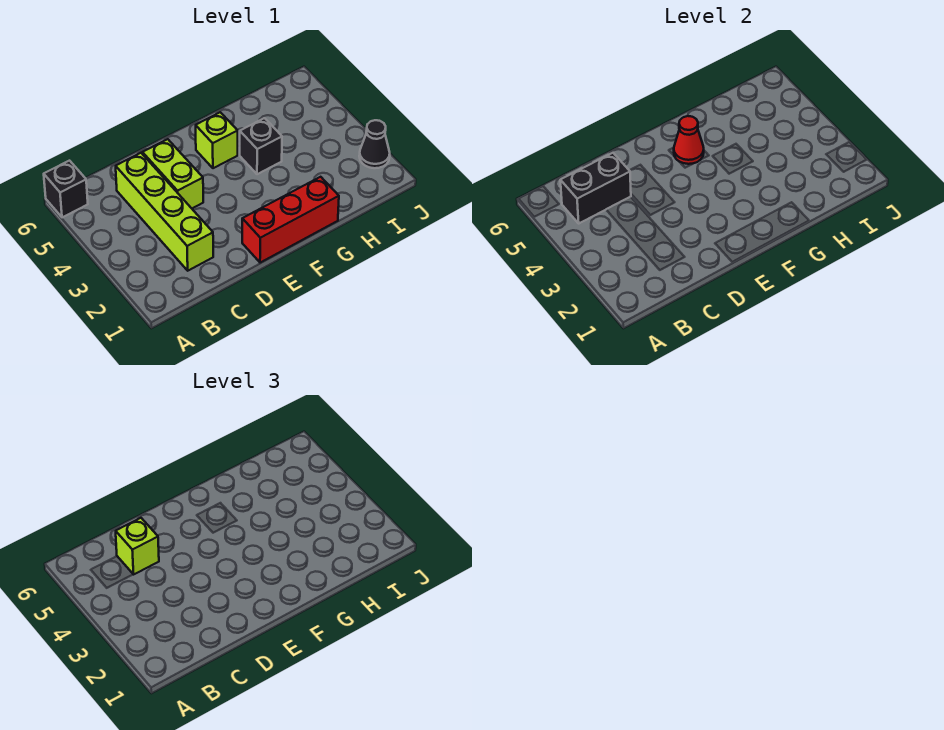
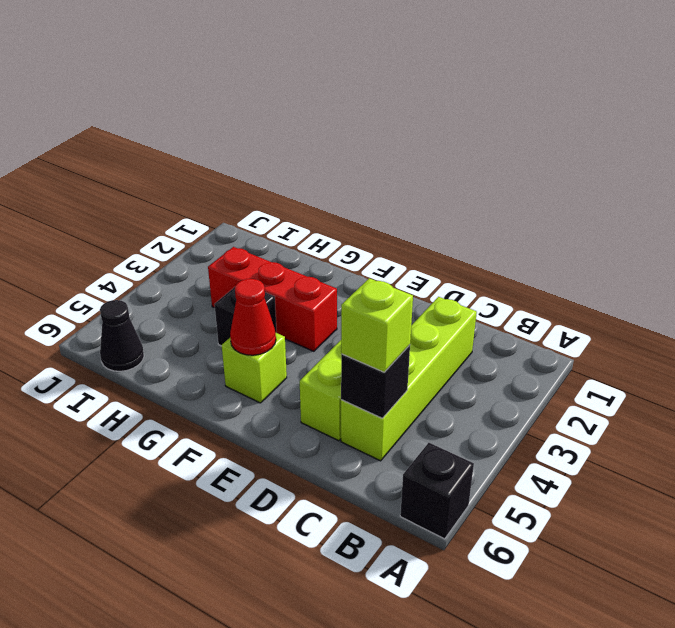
black 1x2 brick [560,153,631,223] -> black 1x1 brick [341,345,410,418]
red 1x3 brick [242,177,339,263] -> red 1x3 brick moved to [208,247,337,351]
black 1x1 cone [359,120,390,168] -> black 1x1 cone moved to [100,300,144,371]

